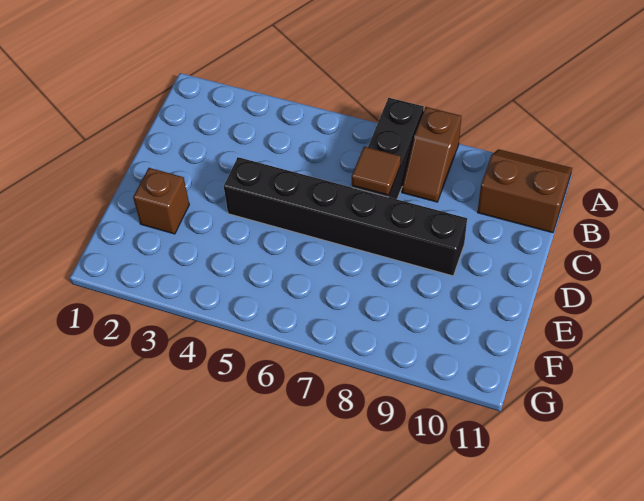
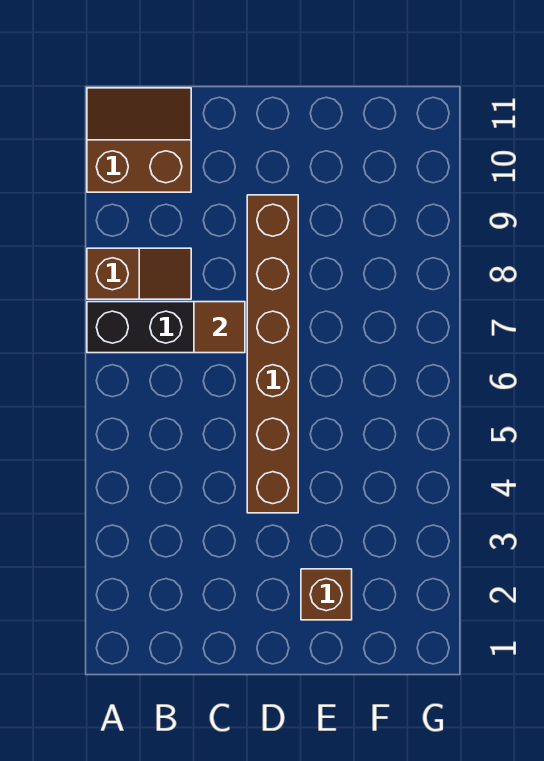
brown 2x2 slope [477,149,572,233] -> brown 2x2 slope turned to [87,88,191,192]
black 1x6 brick [224,157,467,276] -> brown 1x6 brick [247,195,298,513]

